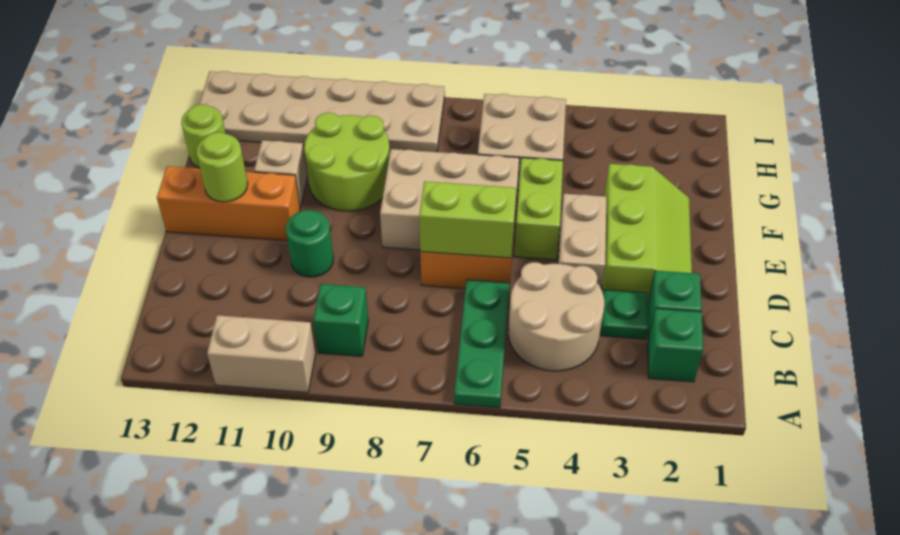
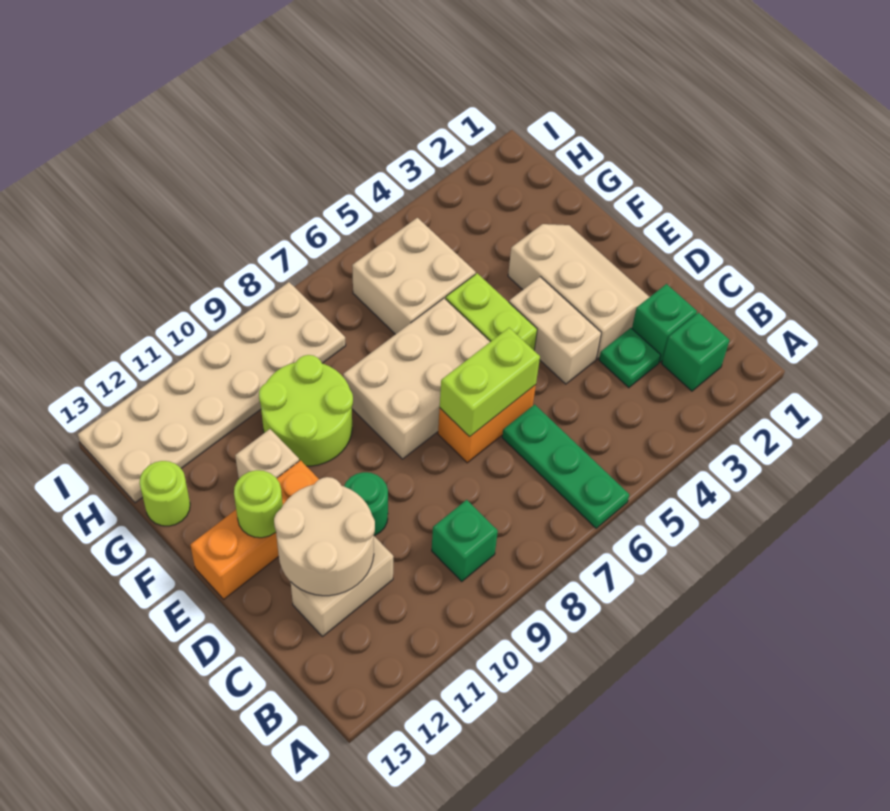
tan 1x2 brick [207,315,316,393] -> tan 1x2 brick moved to [291,536,394,637]
tan 2x2 round brick [509,262,605,371] -> tan 2x2 round brick moved to [274,477,375,596]
lime 2x3 slope [602,164,692,300] -> tan 2x3 slope [508,224,649,359]

